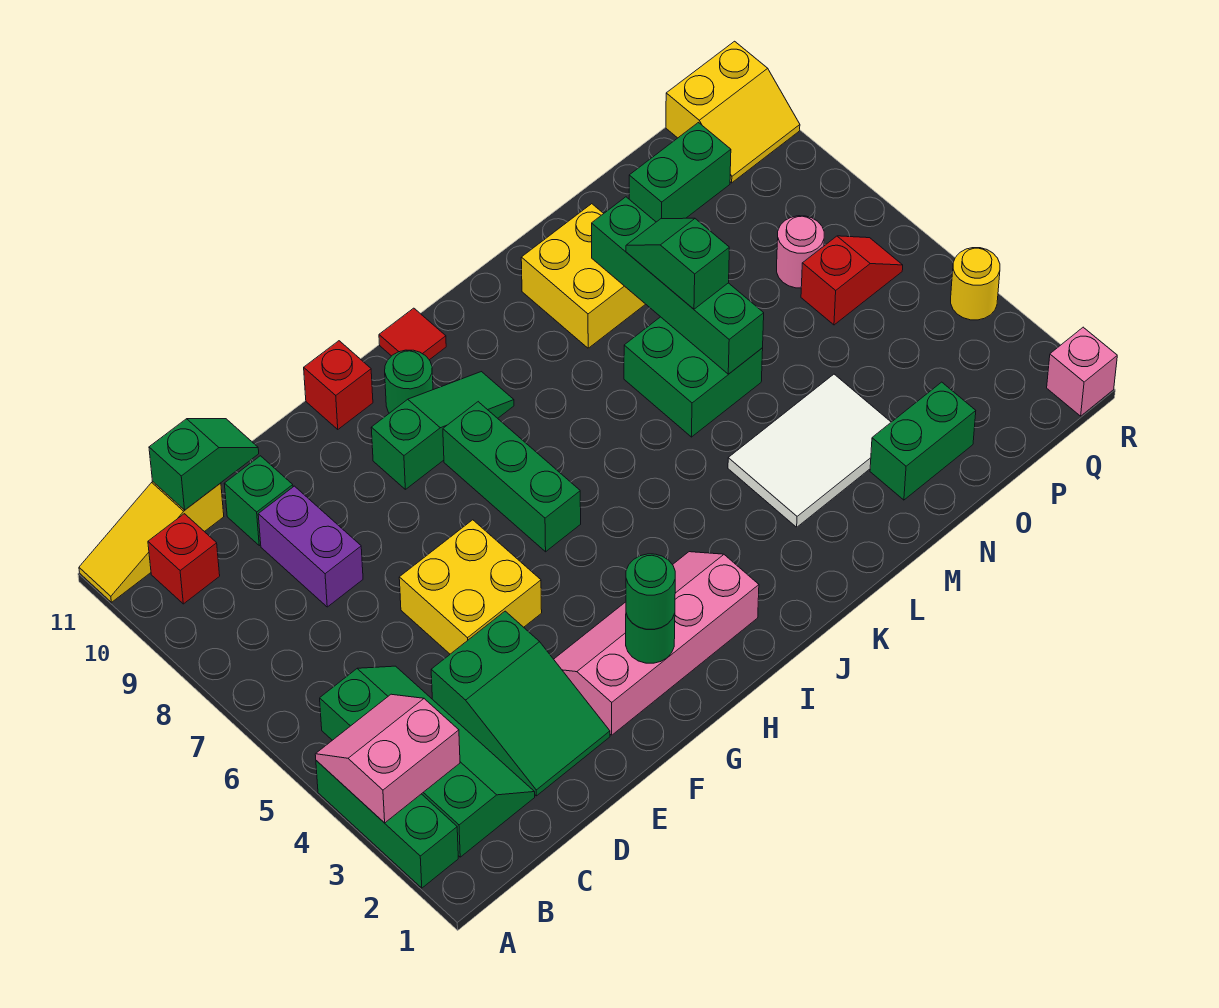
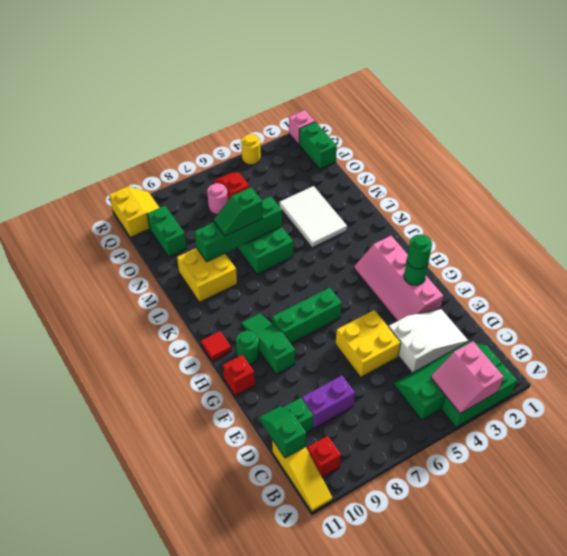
green 2x3 slope [431,611,610,796] -> white 2x3 slope [389,309,468,373]
green 1x2 brick [870,382,976,500] -> green 1x2 brick moved to [299,122,337,169]

